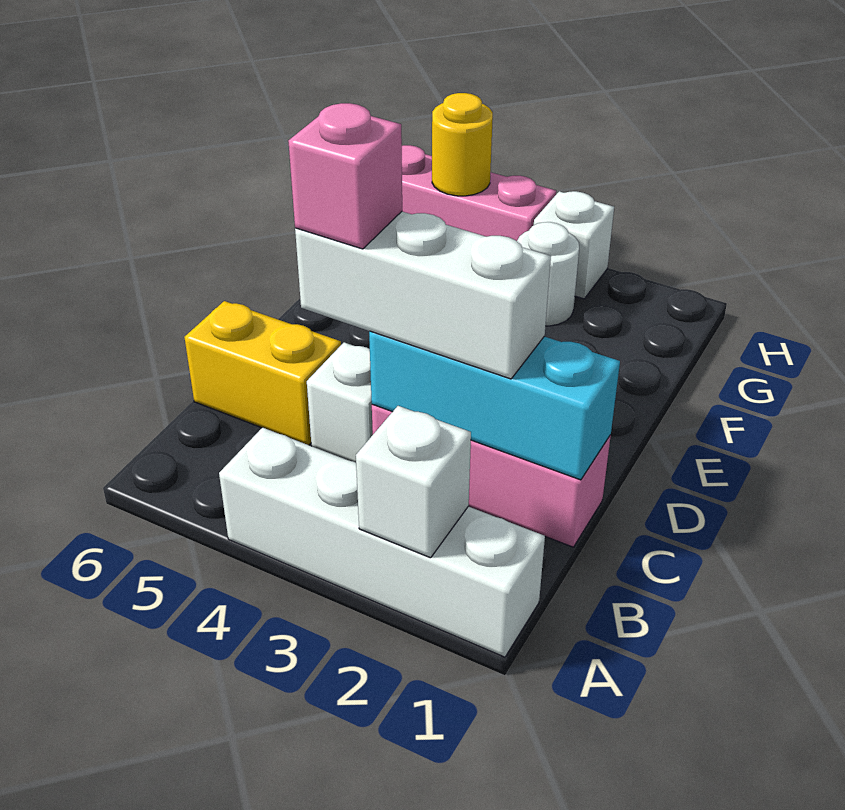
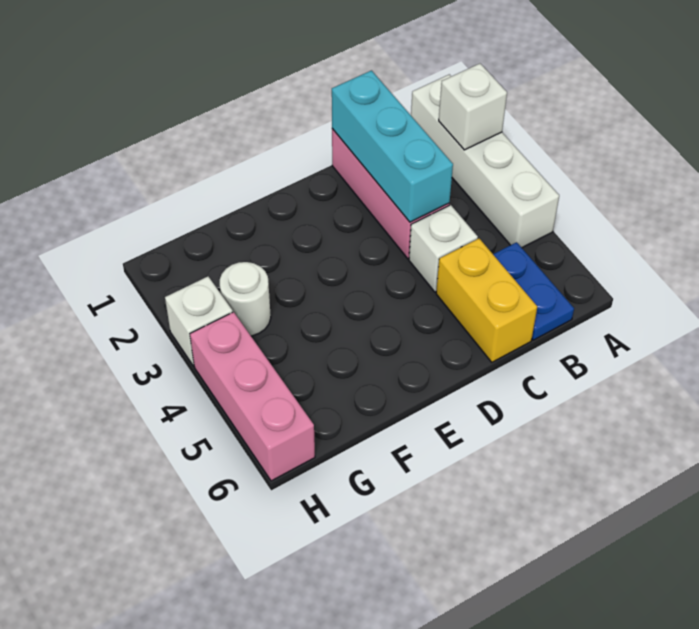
none -> blue 1x2 plate [493,242,574,340]
white 1x3 brick [295,212,551,379] -> none
pink 1x1 brick [288,103,402,249] -> none
yellow 1x1 round brick [432,93,493,196] -> none

